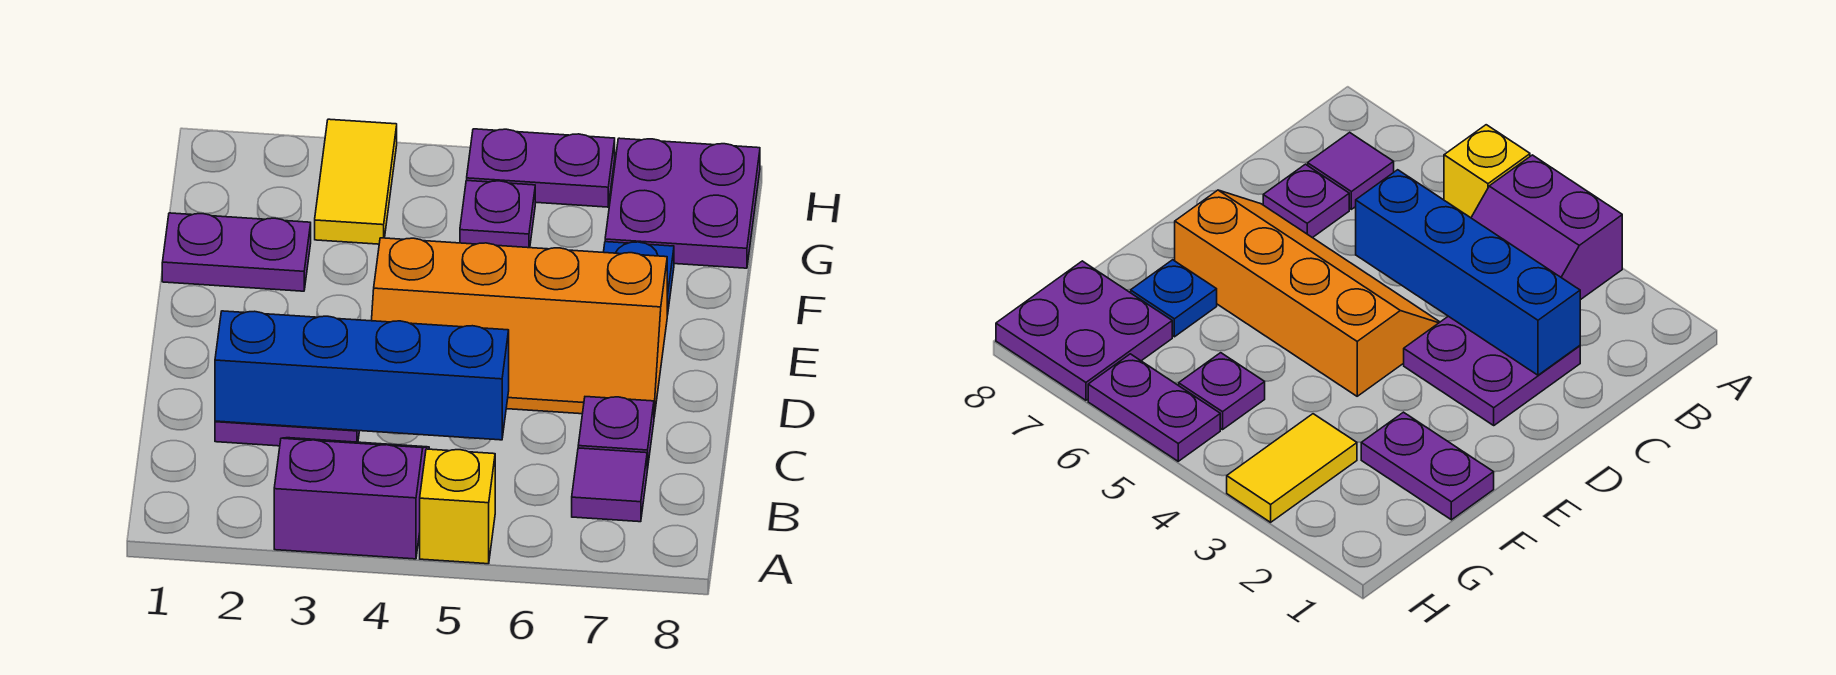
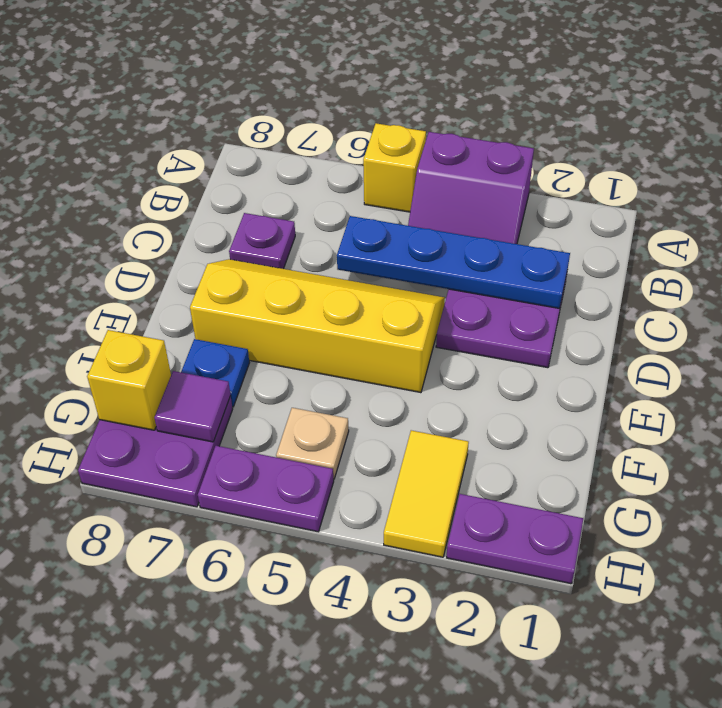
purple 1x1 tile [572,448,647,522] -> purple 1x1 tile moved to [154,371,231,442]
blue 1x4 brick [215,311,509,440] -> blue 1x4 plate [337,216,570,309]
orange 2x4 slope [372,238,667,416] -> yellow 2x4 slope [190,259,445,393]
purple 1x2 plate [162,213,311,291] -> purple 1x2 plate moved to [447,494,583,584]
purple 1x1 plate [460,181,535,248] -> tan 1x1 plate [276,408,349,479]
none -> yellow 1x1 brick [87,330,171,430]

